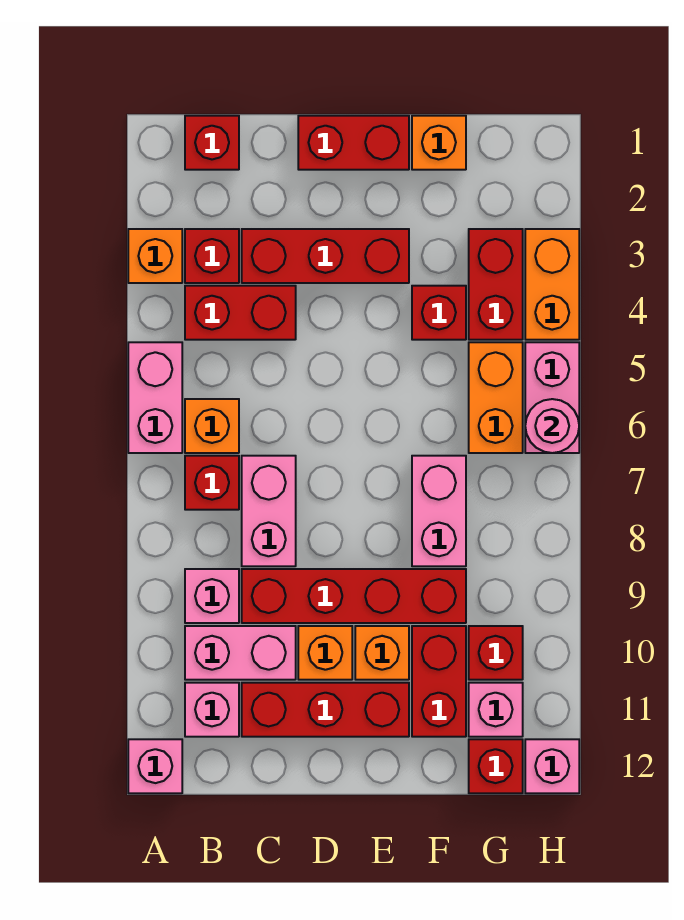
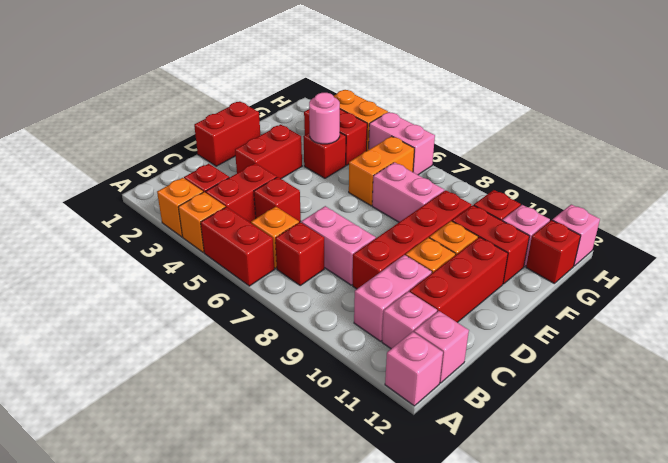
pink 1x2 brick [128,342,182,453] -> red 1x2 brick [201,207,275,286]
red 1x1 brick [185,116,239,170] -> red 1x1 brick moved to [254,177,301,222]
pink 1x1 brick [185,569,239,623] -> pink 1x1 brick moved to [414,311,469,383]
red 1x3 brick [242,229,409,283] -> red 1x2 brick [235,125,302,179]
orange 1x1 brick [412,116,466,170] -> orange 1x1 brick moved to [178,192,225,253]
orange 1x2 brick [469,342,523,453] -> orange 1x2 brick turned to [349,136,414,206]
pink 1x1 round brick [525,399,579,453] -> pink 1x1 round brick moved to [309,93,340,144]

